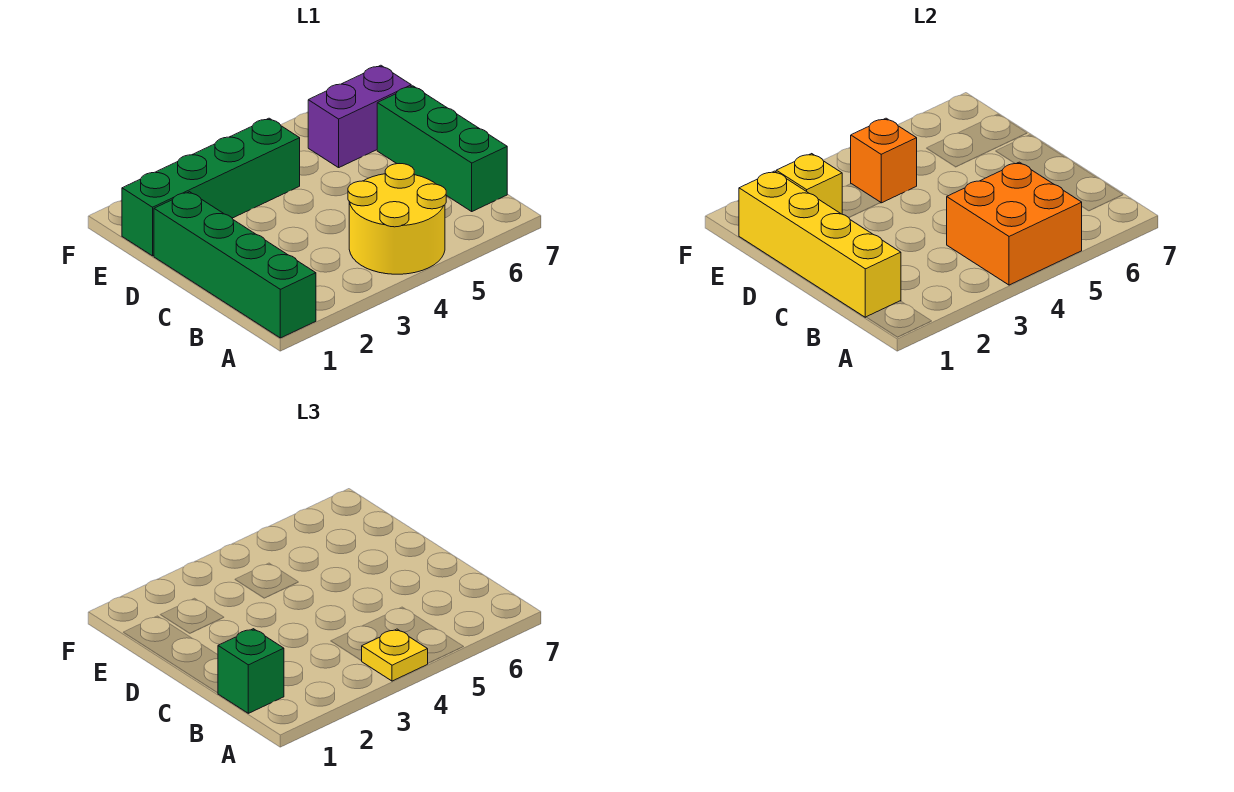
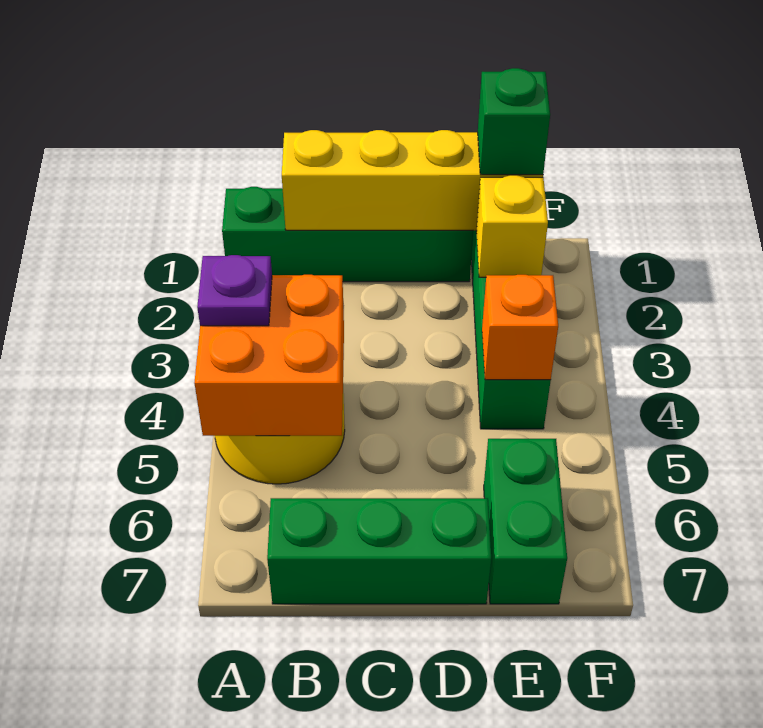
yellow 1x1 plate [362,629,428,681] -> purple 1x1 plate [197,255,272,326]
green 1x1 brick [218,629,284,713] -> green 1x1 brick moved to [478,68,550,175]
purple 1x2 brick [308,65,411,168] -> green 1x2 brick [484,439,567,604]

